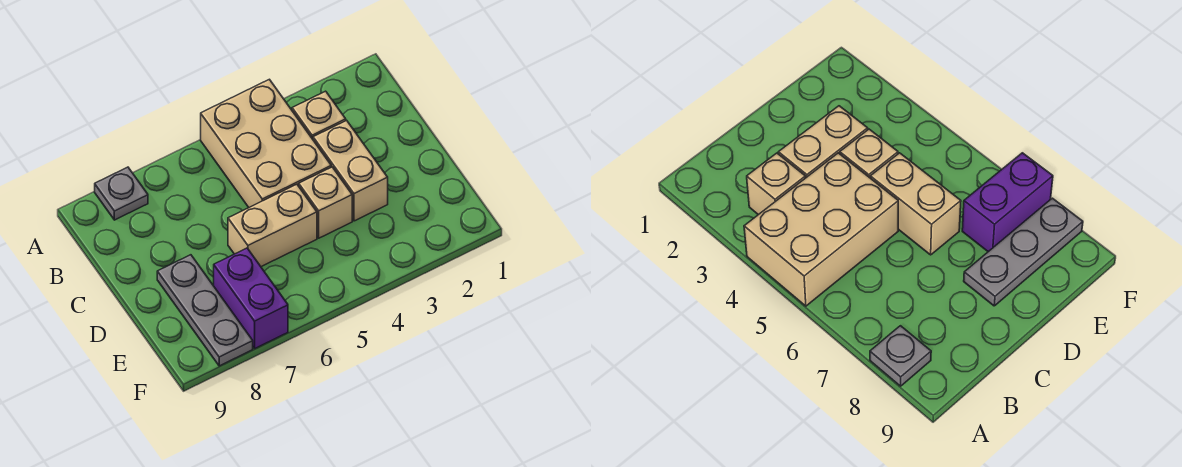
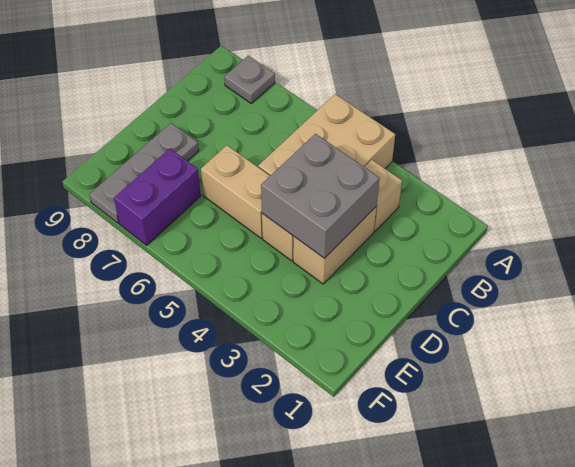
none -> grey 2x2 brick [261,134,380,258]

